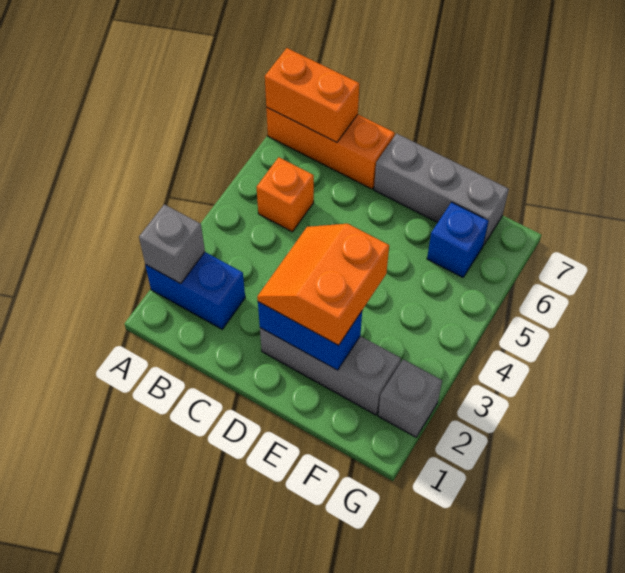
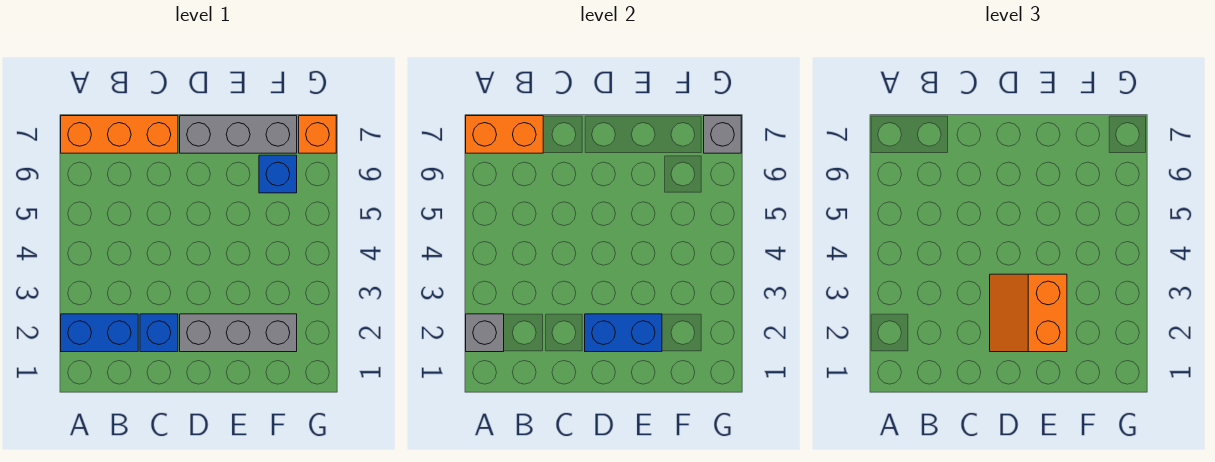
orange 1x1 brick [257,157,314,232] -> orange 1x1 brick moved to [299,116,336,153]
none -> blue 1x1 brick [140,314,178,352]
grey 1x1 brick [378,359,442,437] -> grey 1x1 brick moved to [704,116,741,153]

